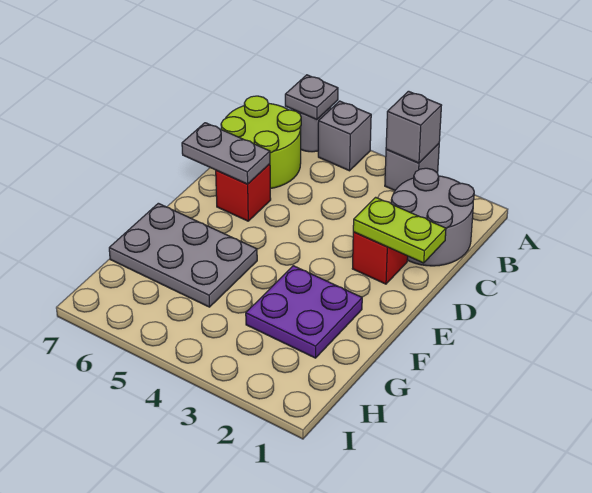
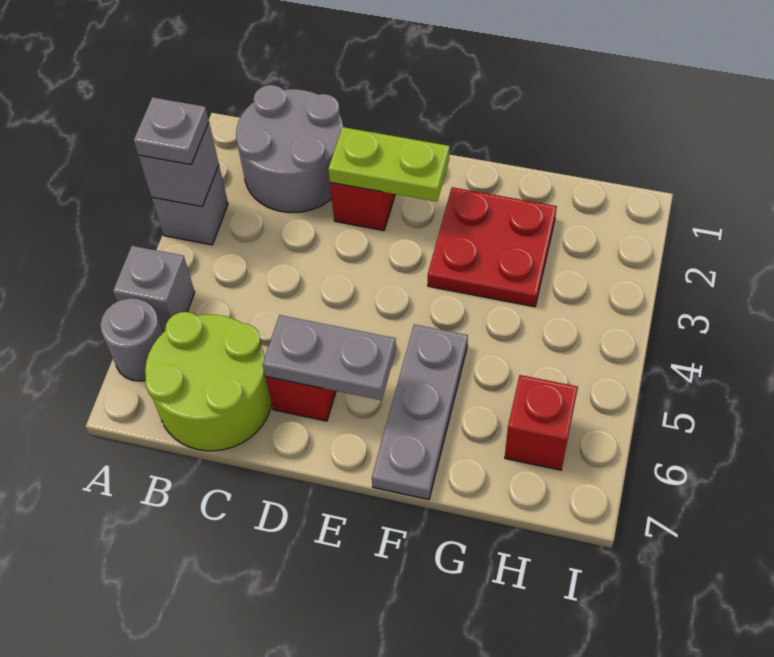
grey 1x1 plate [285,75,338,119] -> grey 1x1 plate moved to [134,97,209,165]
lime 1x2 plate [353,197,446,263] -> lime 1x2 plate turned to [328,127,450,202]
grey 1x2 plate [182,123,270,184] -> grey 1x2 plate turned to [263,315,396,400]
purple 2x2 plate [246,266,362,358] -> red 2x2 plate [428,187,557,307]
grey 2x3 plate [109,203,257,307] -> grey 1x3 plate [372,325,468,500]
none -> red 1x1 brick [505,375,578,470]

